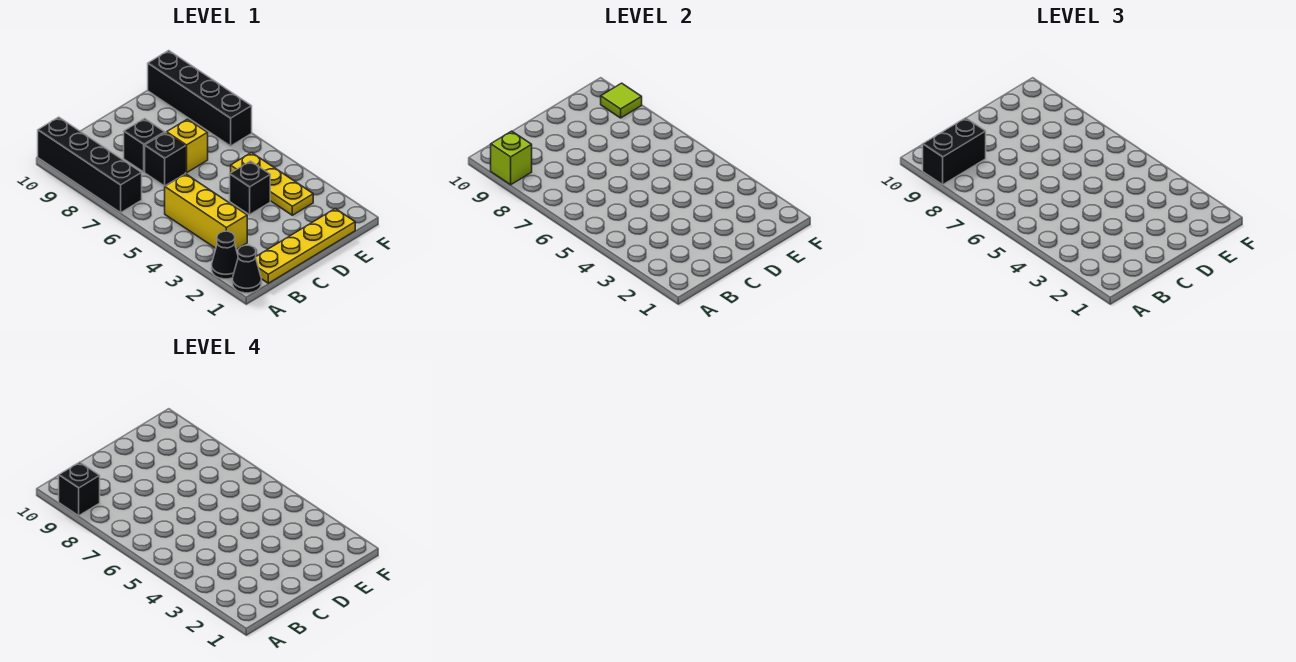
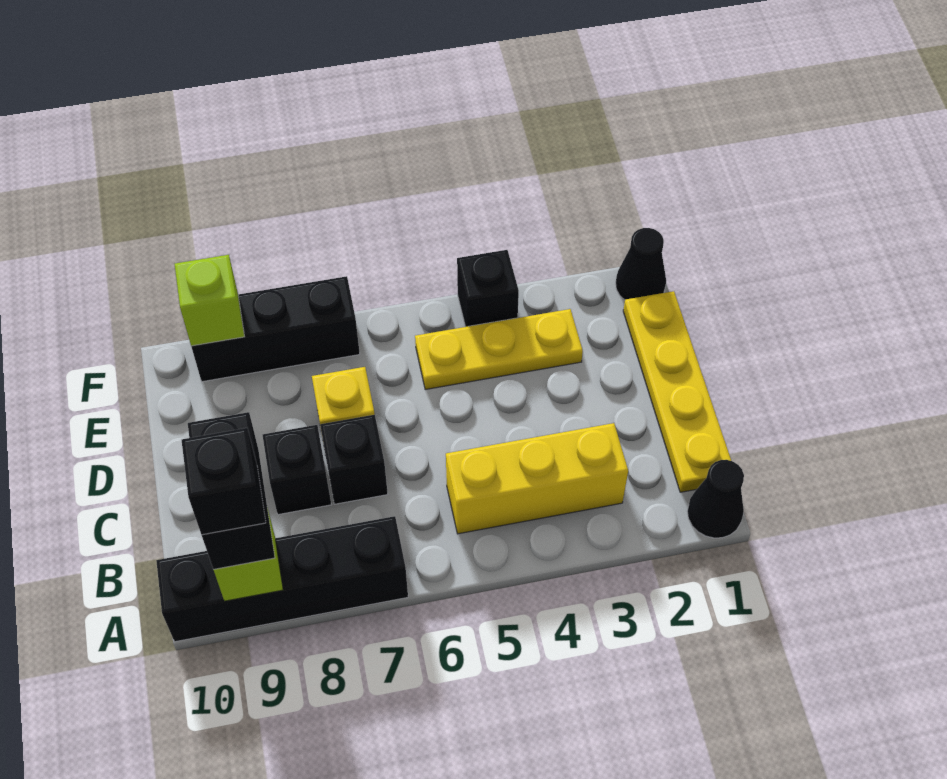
black 1x1 cone [212,231,238,279] -> black 1x1 cone moved to [616,228,666,300]
black 1x1 brick [230,161,270,215] -> black 1x1 brick moved to [457,250,519,327]
black 1x4 brick [148,50,252,146] -> black 1x3 brick [191,276,360,382]
lime 1x1 tile [601,83,642,118] -> lime 1x1 brick [175,255,244,346]

